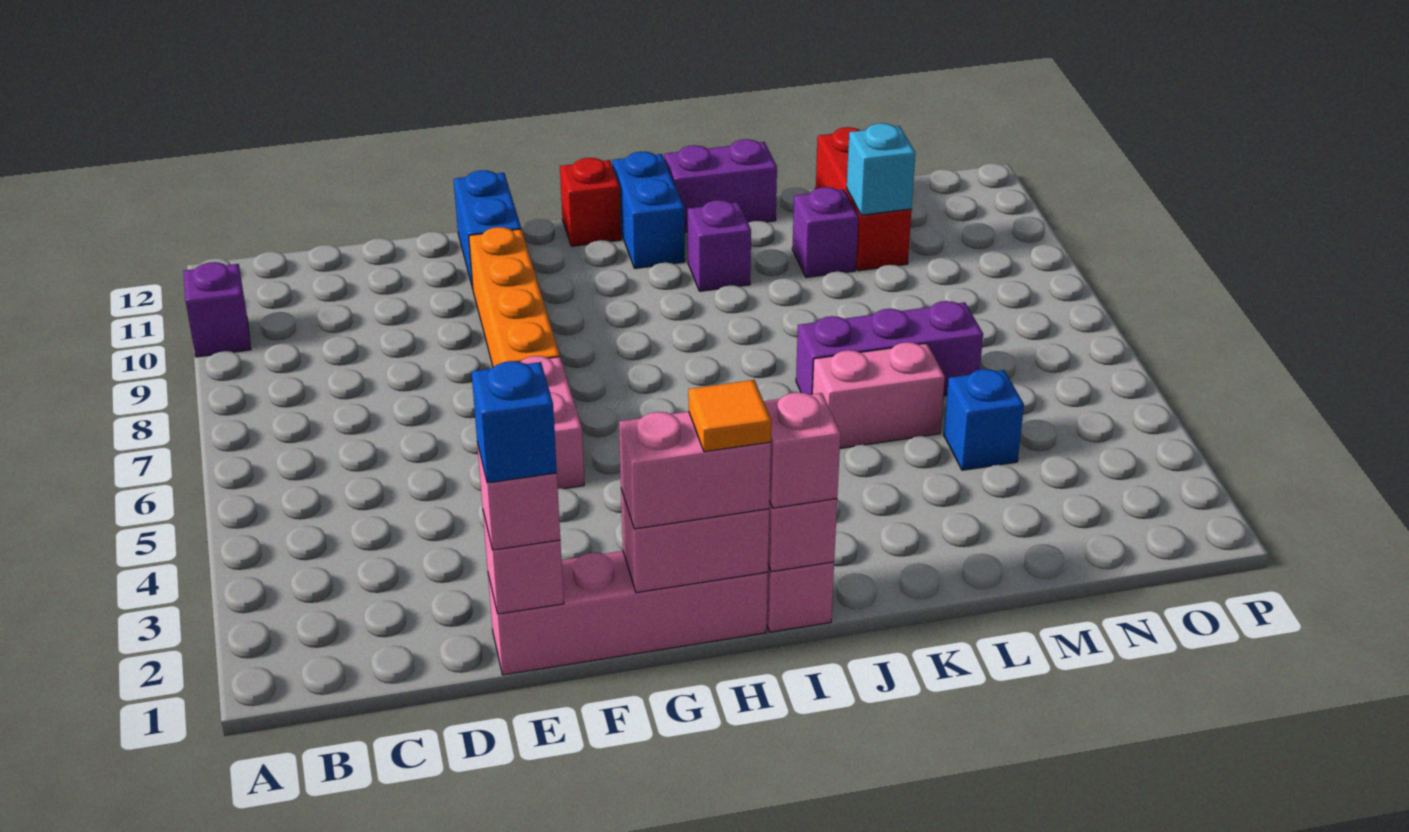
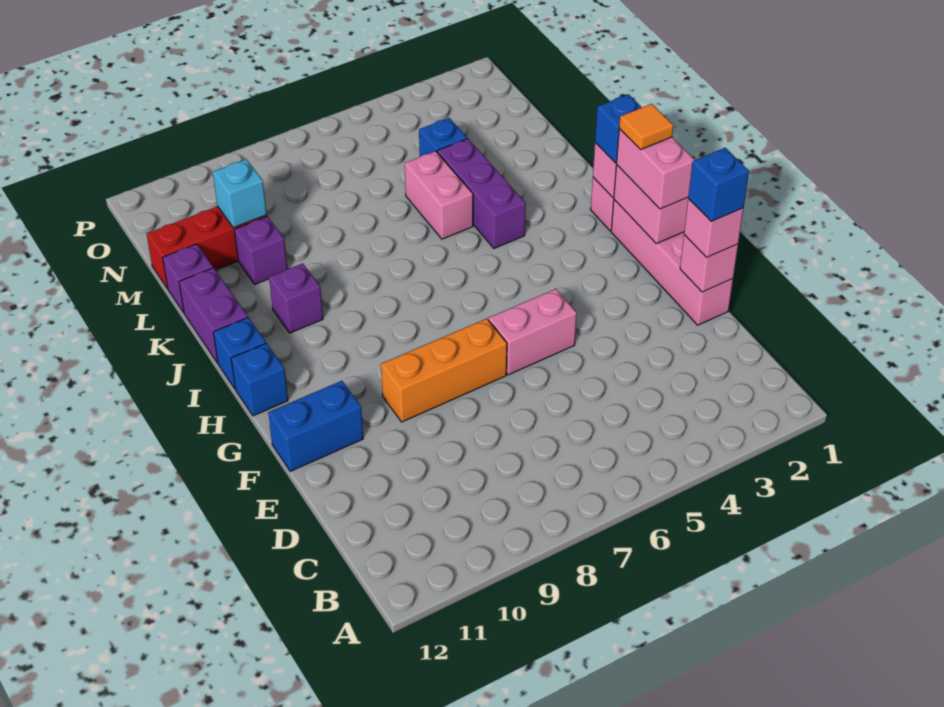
purple 1x1 brick [183,262,251,357] -> purple 1x1 brick moved to [163,244,213,313]
orange 1x4 brick [469,227,560,367] -> orange 1x3 brick [381,318,507,422]
red 1x1 brick [560,158,621,246] -> blue 1x1 brick [231,343,288,416]
pink 1x1 brick [764,392,840,508] -> blue 1x1 brick [595,94,642,163]
blue 1x2 brick [612,152,685,268] -> blue 1x1 brick [213,317,266,389]
purple 1x3 brick [796,301,983,396] -> purple 1x3 brick moved to [437,139,526,248]

